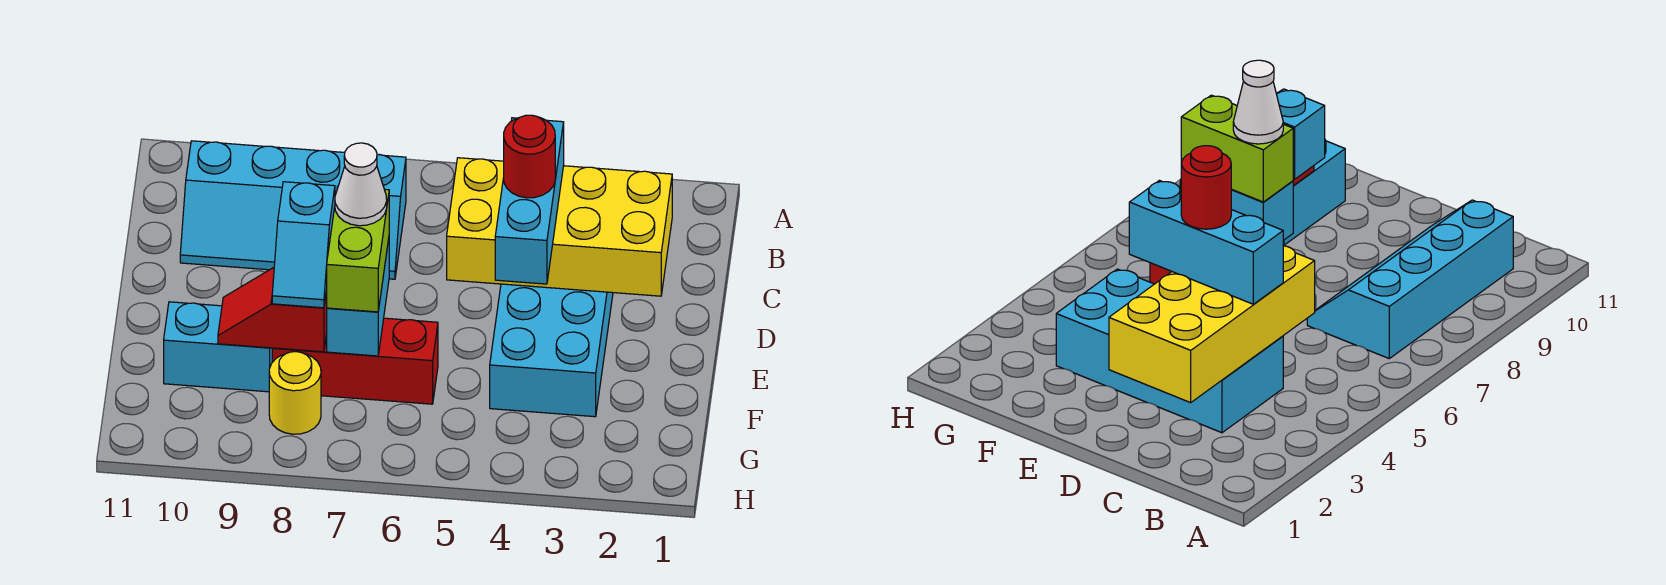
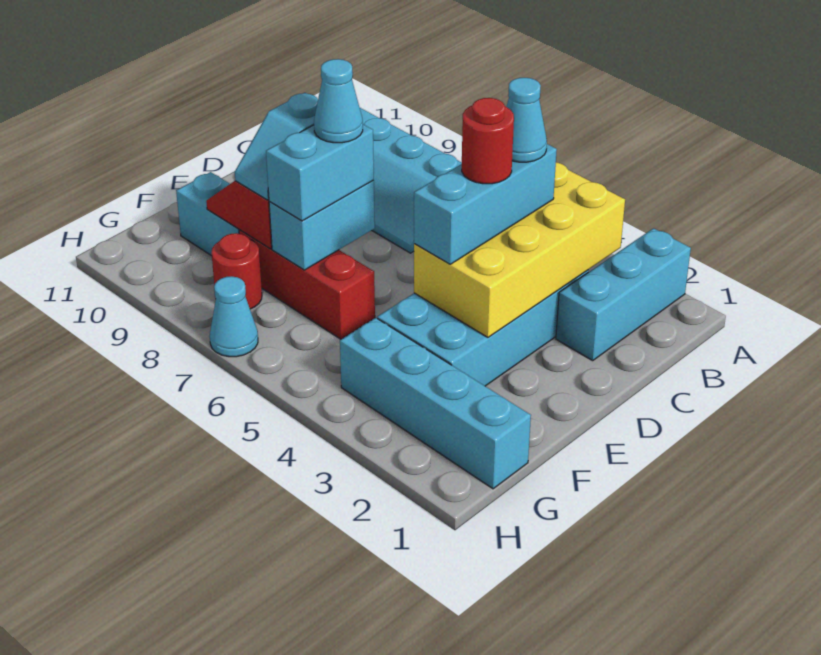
none -> cyan 1x3 brick [556,228,691,361]
yellow 2x4 brick [447,158,672,296] -> yellow 2x4 brick turned to [414,163,625,337]
none -> cyan 1x1 cone [506,78,547,162]
lime 1x2 brick [326,186,389,312] -> cyan 1x2 brick [266,124,374,221]
white 1x1 cone [335,143,387,226] -> cyan 1x1 cone [314,59,363,143]
none -> cyan 1x4 brick [340,318,531,489]
yellow 1x1 round brick [269,352,321,434] -> red 1x1 round brick [212,233,262,309]
none -> cyan 1x1 cone [210,276,258,357]

